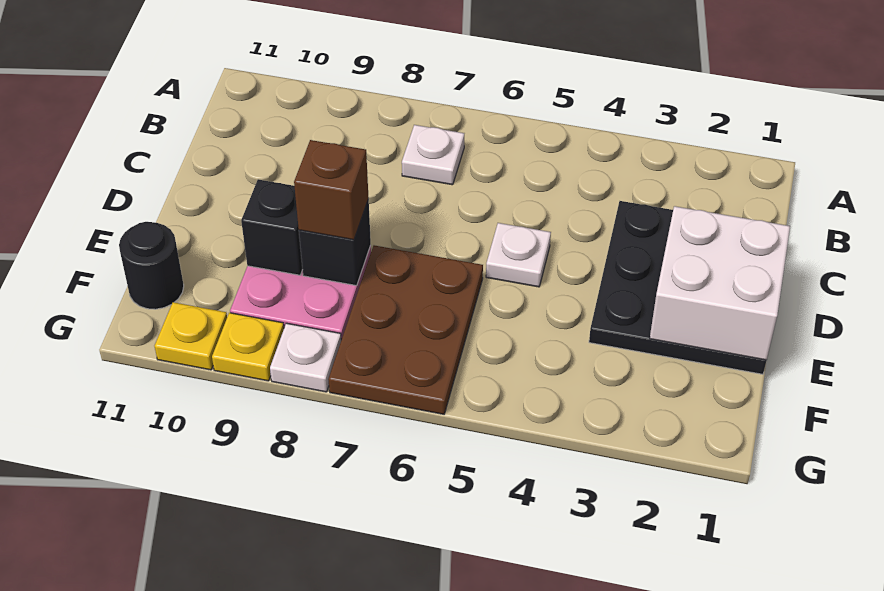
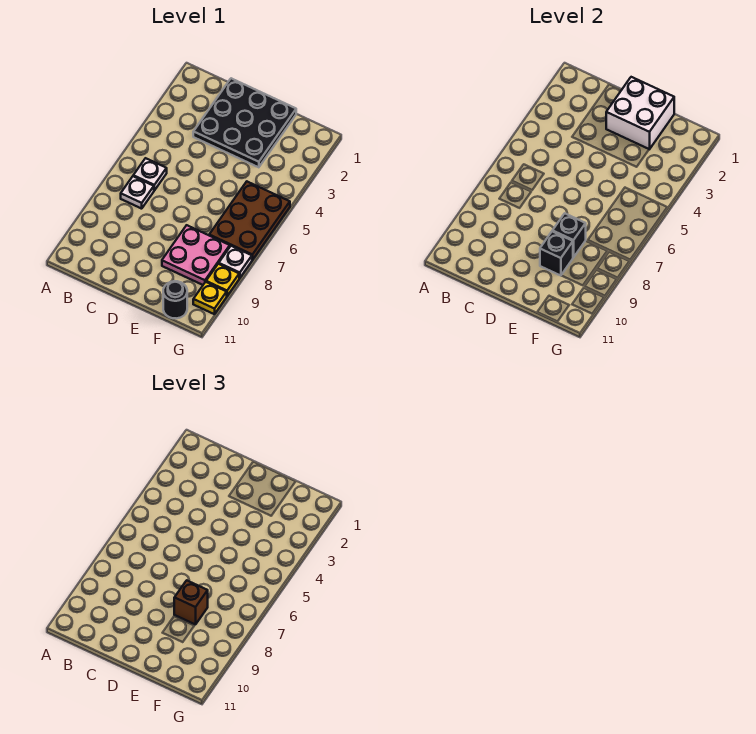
white 1x1 plate [486,223,551,287] -> white 1x1 plate moved to [133,158,167,190]
brown 2x3 plate [328,245,483,414] -> brown 2x3 plate turned to [209,182,290,260]

